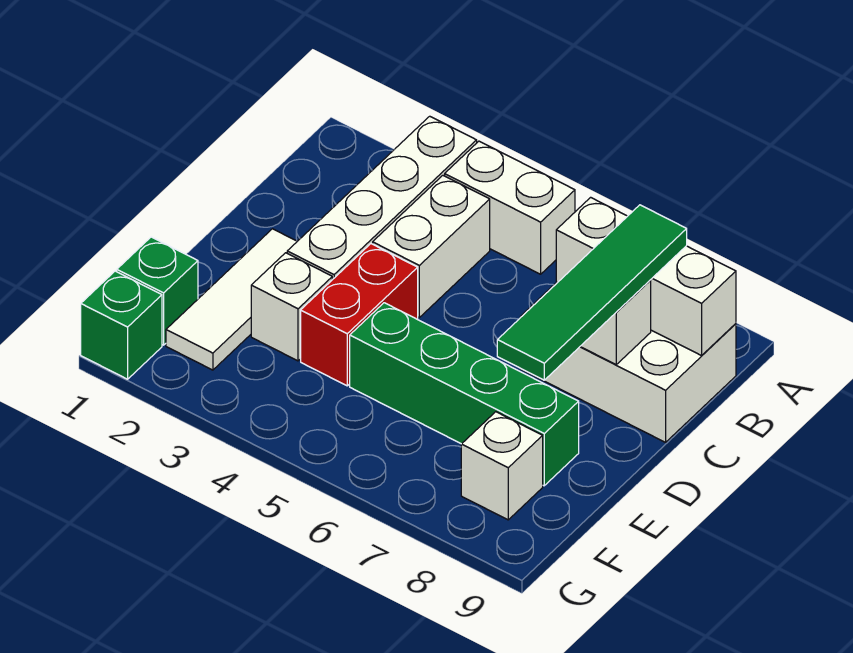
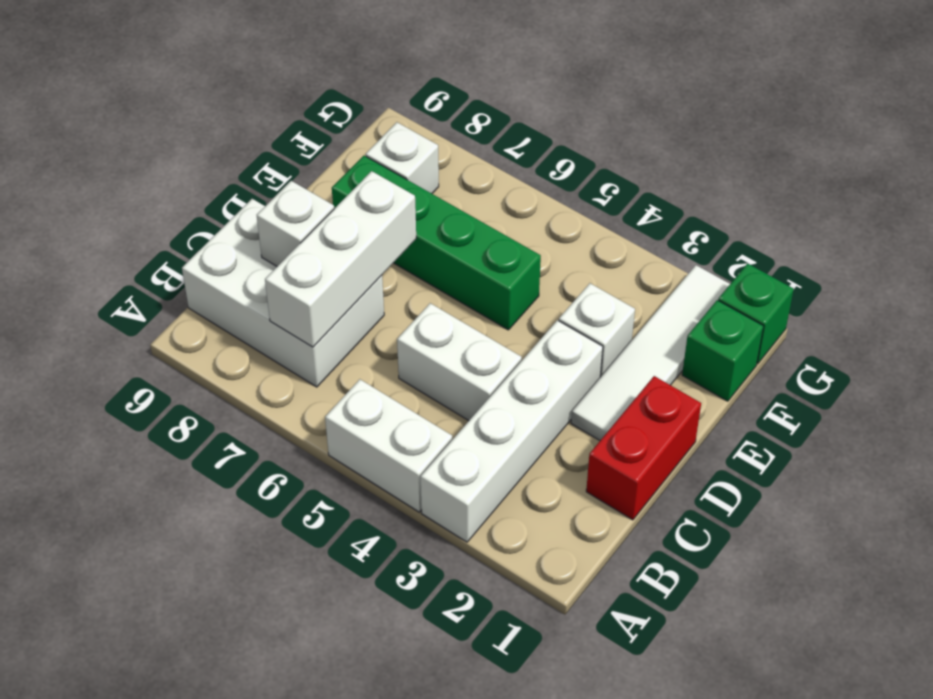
white 1x2 brick [373,176,490,317] -> white 1x2 brick turned to [397,303,522,421]
white 1x3 brick [556,197,736,356] -> white 1x3 brick turned to [265,171,416,347]
green 1x4 tile [497,205,687,380] -> none
white 1x3 tile [166,229,297,370] -> white 1x4 tile [571,265,730,440]
red 1x2 brick [301,244,418,386] -> red 1x2 brick moved to [586,376,701,520]

